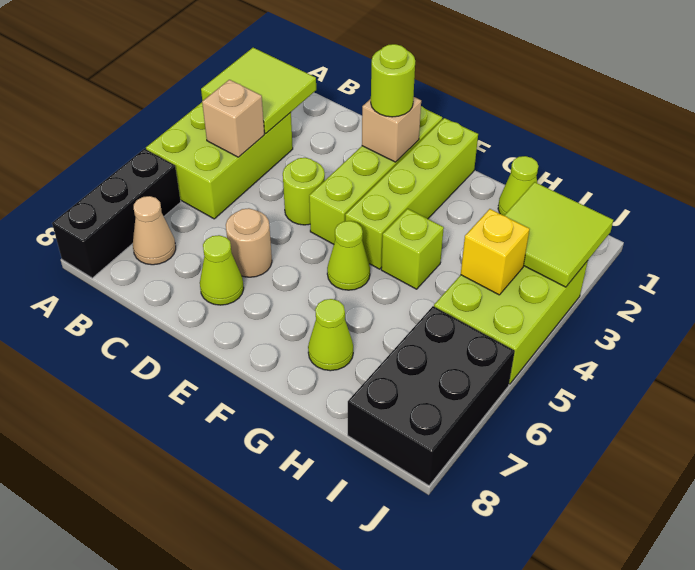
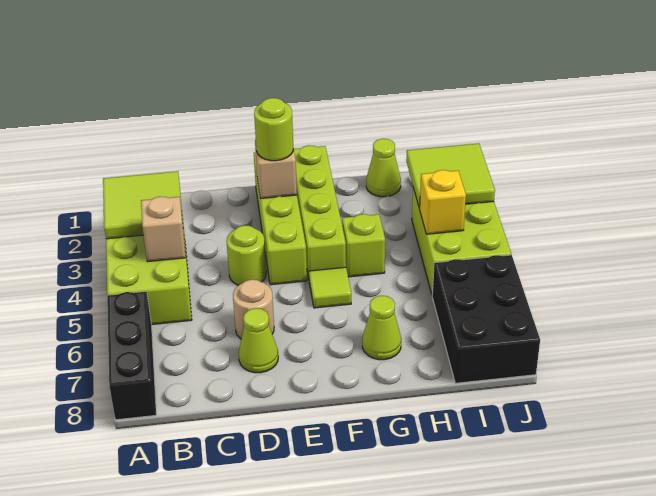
tan 1x1 cone [133,196,176,265] -> none
lime 1x1 cone [327,221,370,290] -> lime 1x1 tile [309,267,351,308]

